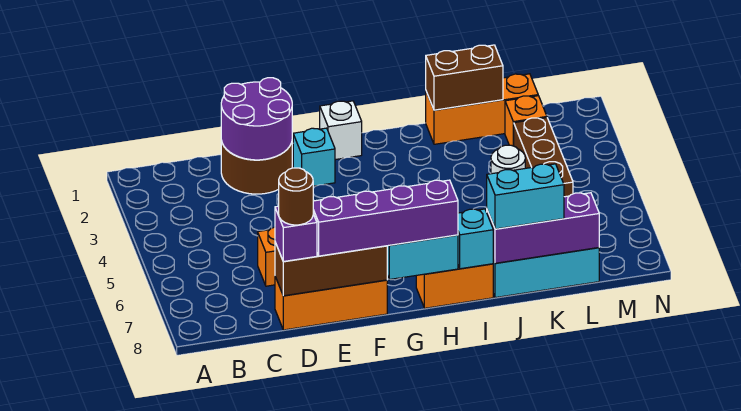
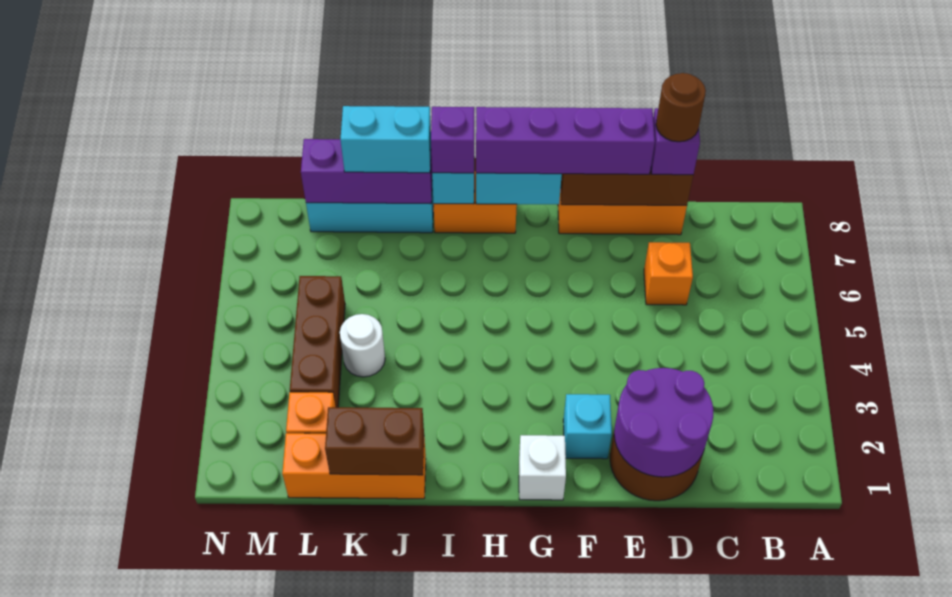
none -> purple 1x1 brick [431,107,474,173]

